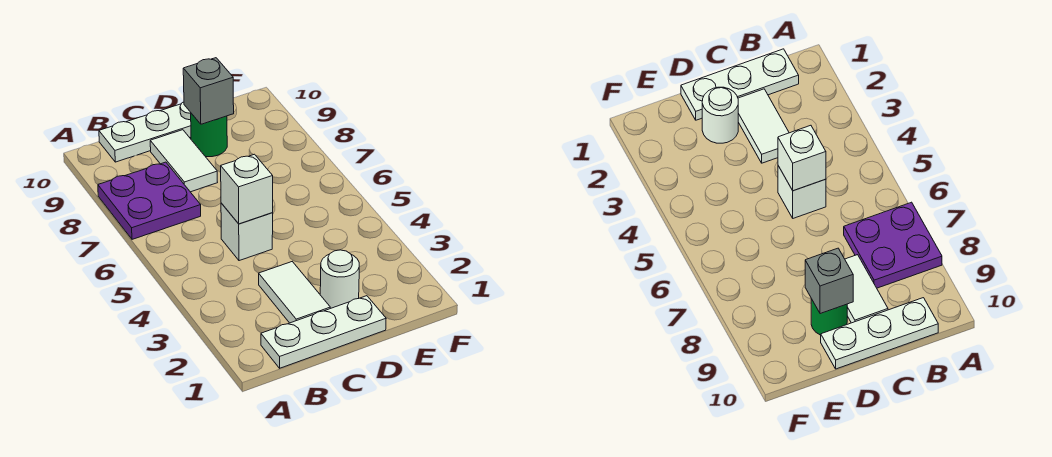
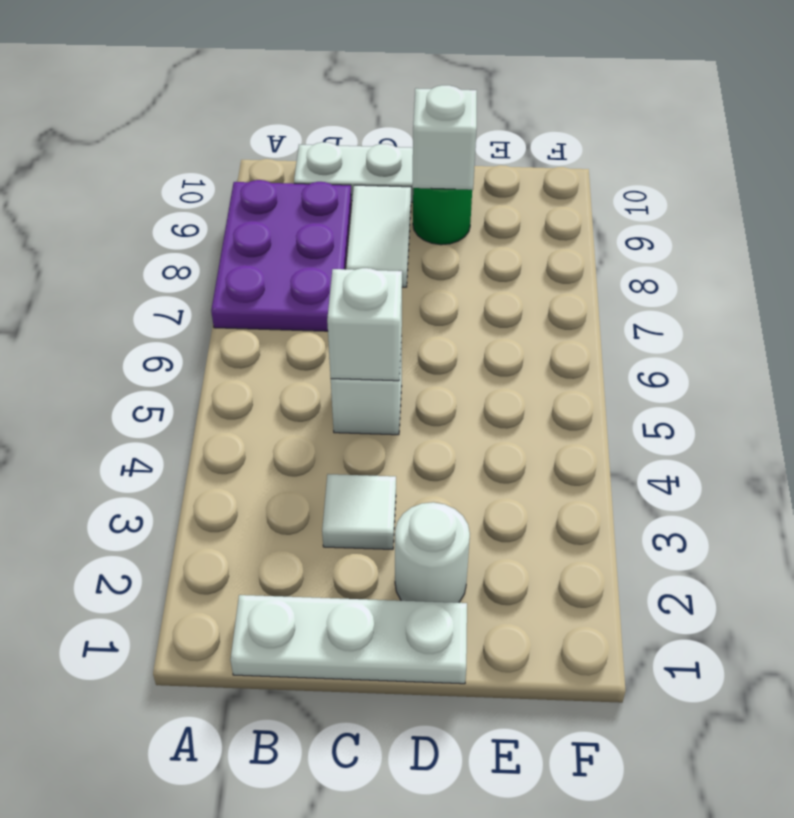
purple 2x2 plate [98,162,201,239] -> purple 2x3 plate [211,180,351,331]
white 1x2 tile [259,262,330,323] -> white 1x1 tile [322,474,396,549]
grey 1x1 brick [183,58,234,124] -> white 1x1 brick [412,85,477,190]

